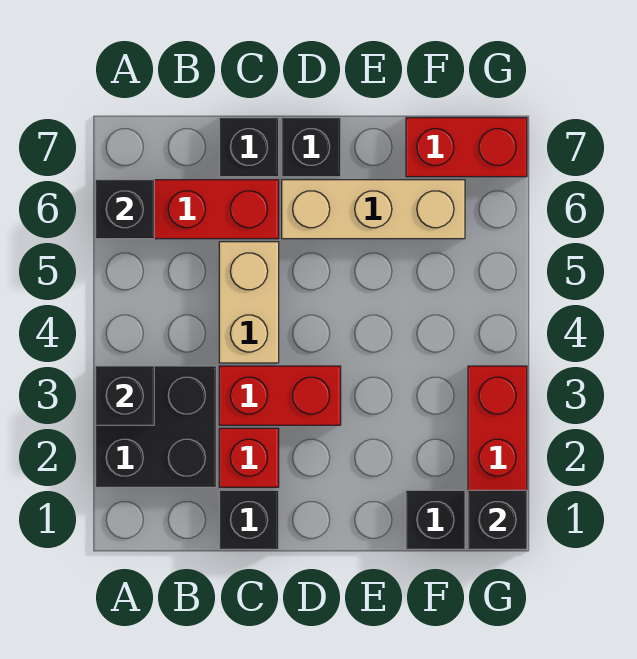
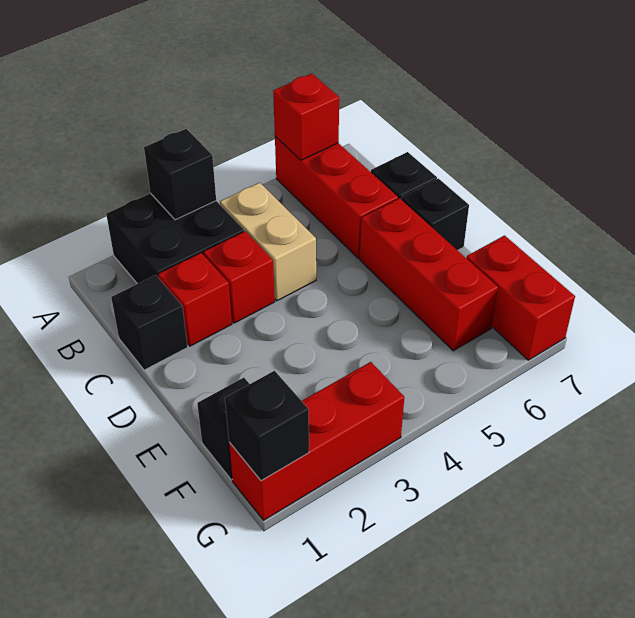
black 1x1 brick [95,180,154,239] -> red 1x1 brick [273,74,339,160]
red 1x2 brick [219,366,341,425] -> red 1x1 brick [204,231,275,323]
tan 1x2 brick [219,242,279,363] -> tan 1x2 brick turned to [220,183,316,301]
tan 1x3 brick [282,180,465,239] -> red 1x3 brick [360,198,498,351]

